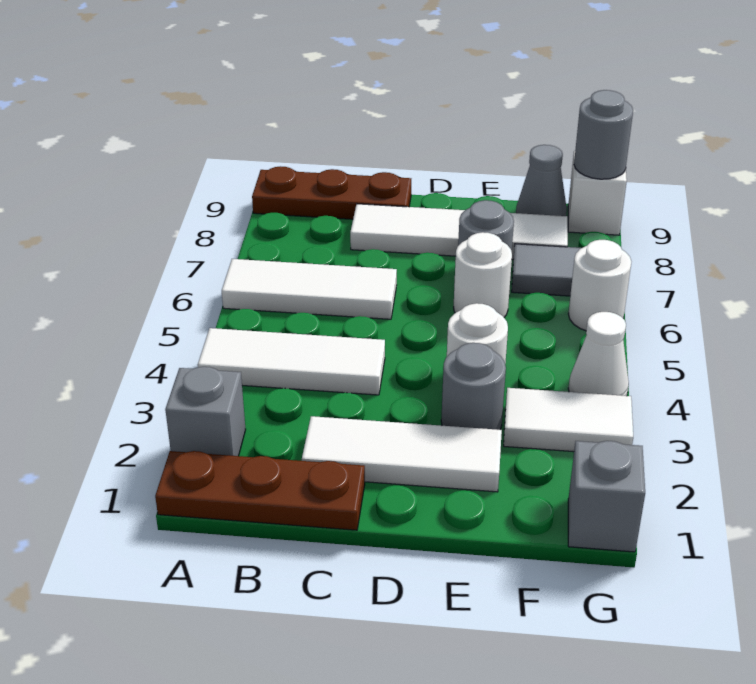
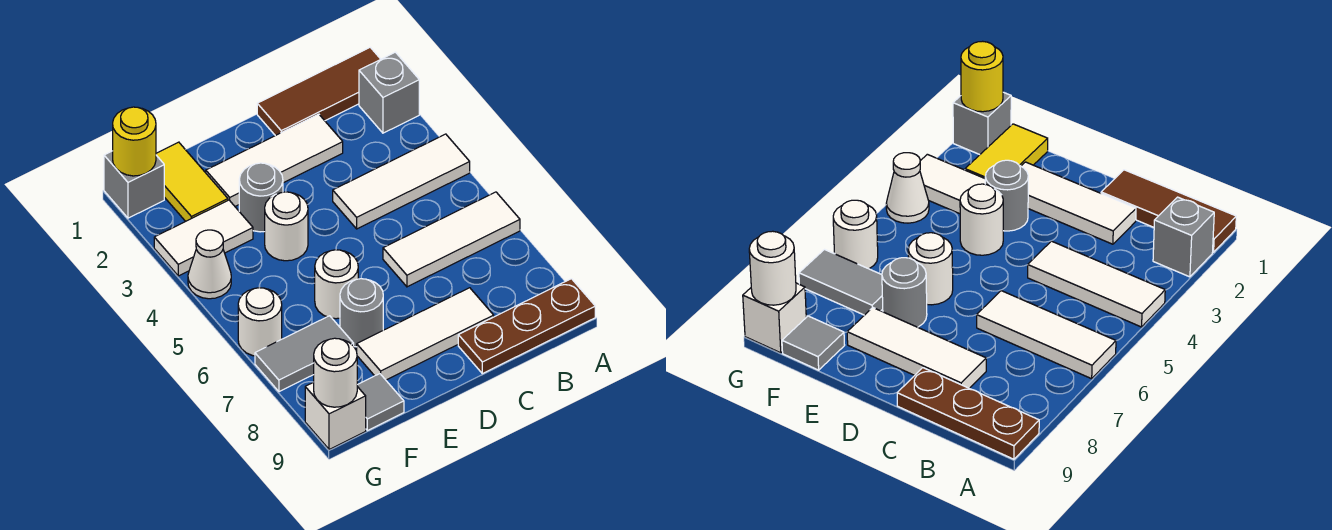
brown 1x3 plate [155,451,365,530] -> brown 1x3 tile [257,47,381,136]
white 1x4 tile [350,204,568,260] -> white 1x3 tile [357,288,494,380]
none -> yellow 1x2 tile [156,142,228,221]
grey 1x1 cone [516,145,567,216] -> grey 1x1 tile [357,374,404,431]
none -> yellow 1x1 round brick [113,107,156,176]
grey 1x1 round brick [574,90,633,179] -> white 1x1 round brick [314,338,357,407]

